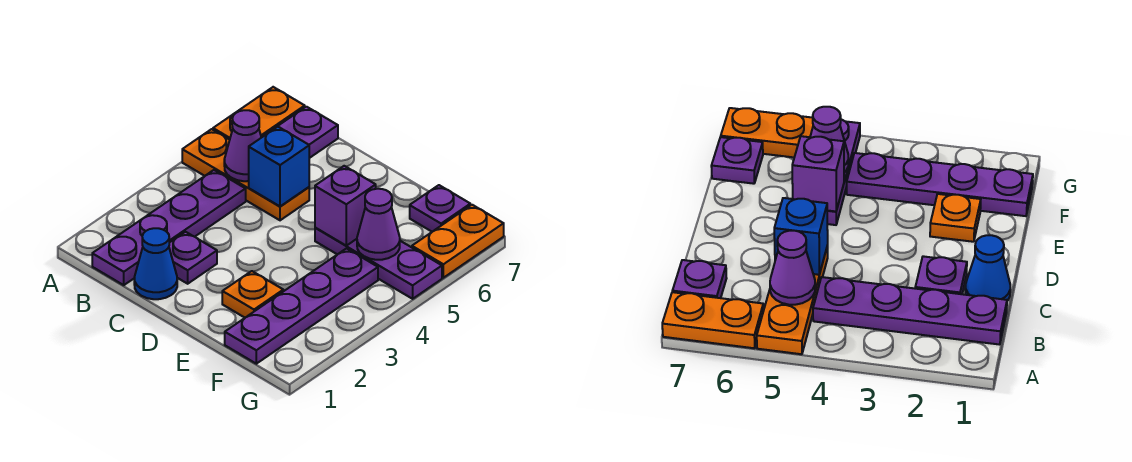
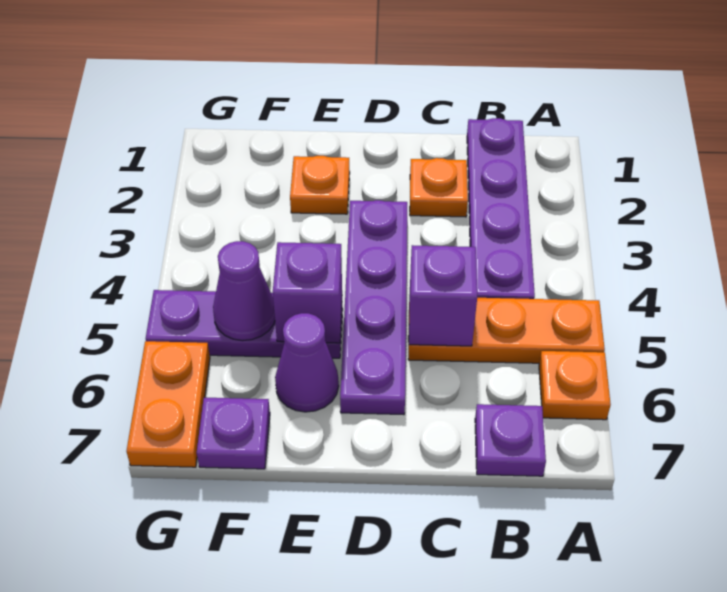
orange 1x2 plate [213,87,305,140] -> orange 1x1 plate [539,351,611,420]
purple 1x1 cone [224,110,261,181] -> purple 1x1 cone moved to [275,313,339,412]
blue 1x1 cone [134,228,177,299] -> none
purple 1x1 plate [169,232,217,284] -> orange 1x1 plate [410,158,468,217]
blue 1x1 brick [249,127,309,207] -> purple 1x1 brick [409,245,477,346]
purple 1x4 plate [225,248,378,364] -> purple 1x4 plate moved to [340,200,407,415]

